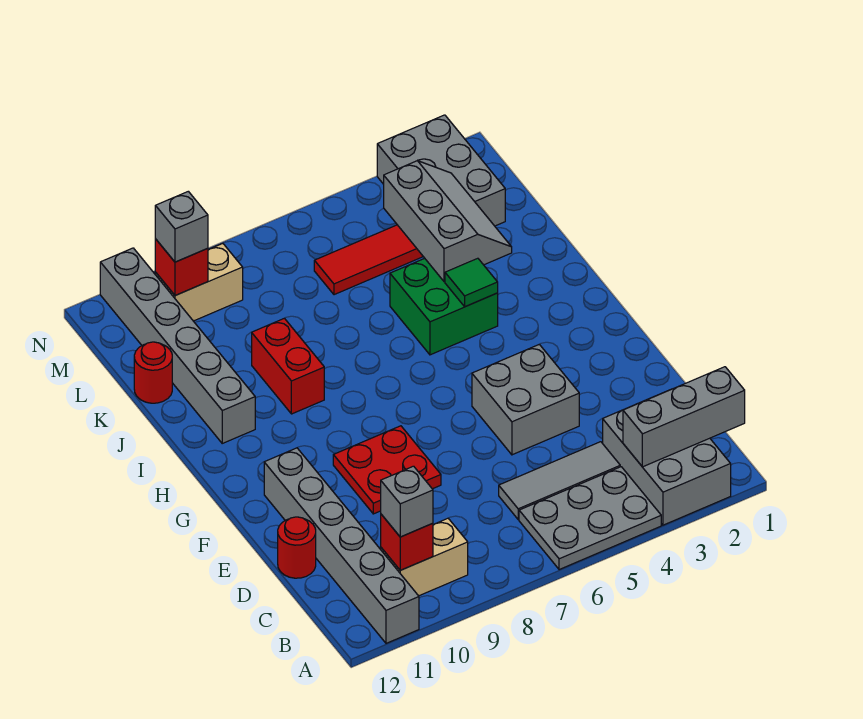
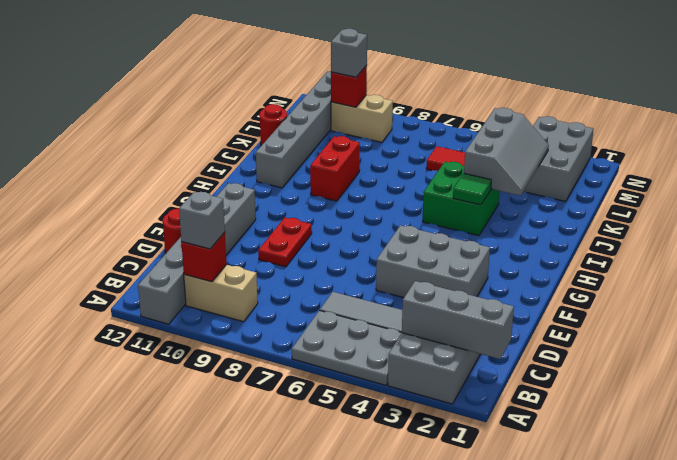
grey 2x2 brick [472,344,579,455] -> grey 2x3 brick [376,225,490,298]
red 2x2 plate [333,426,441,514] -> red 1x2 plate [258,218,312,267]

